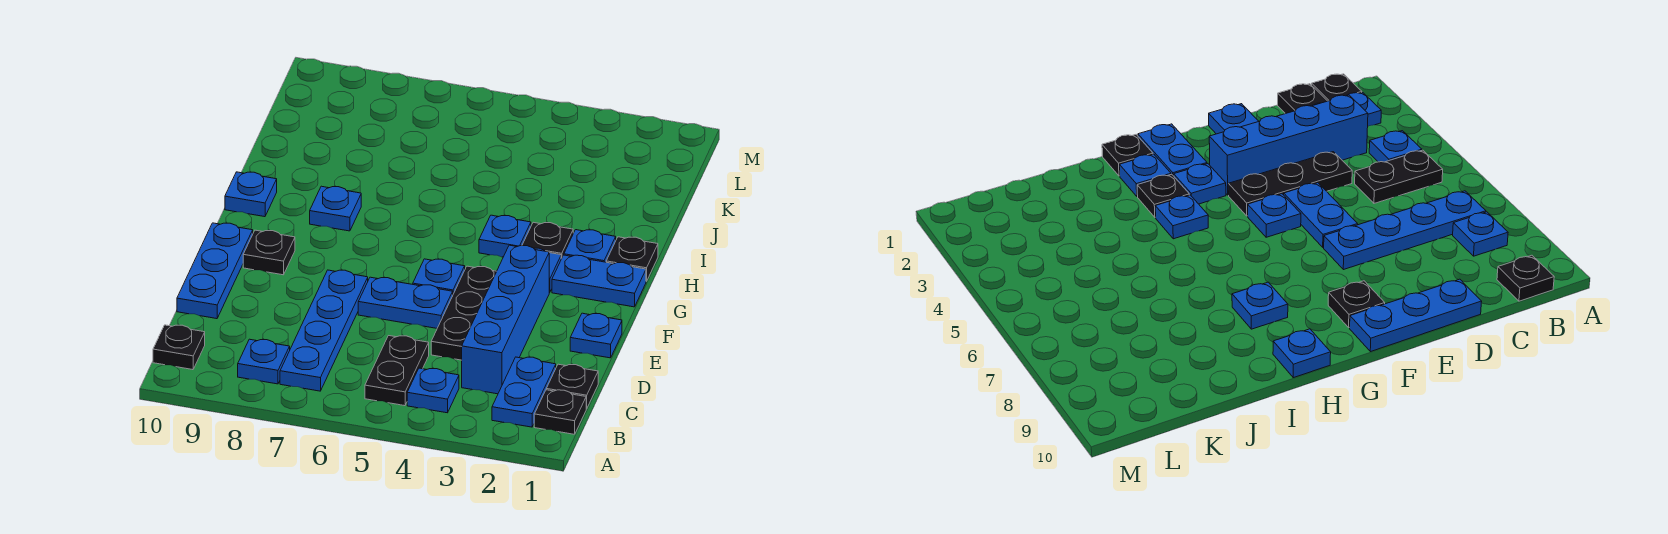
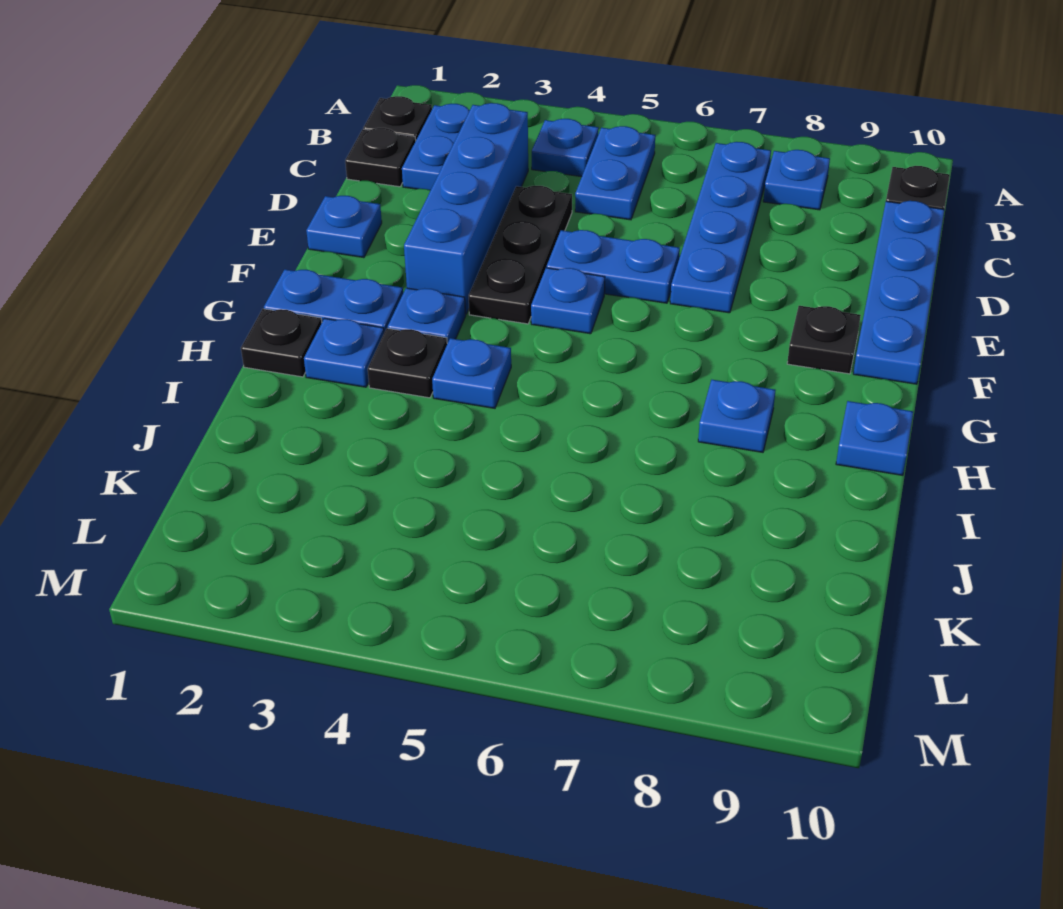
black 1x2 plate [365,336,429,406] -> blue 1x2 plate [575,126,655,220]
blue 1x3 plate [177,223,253,319] -> blue 1x4 plate [853,201,944,384]

